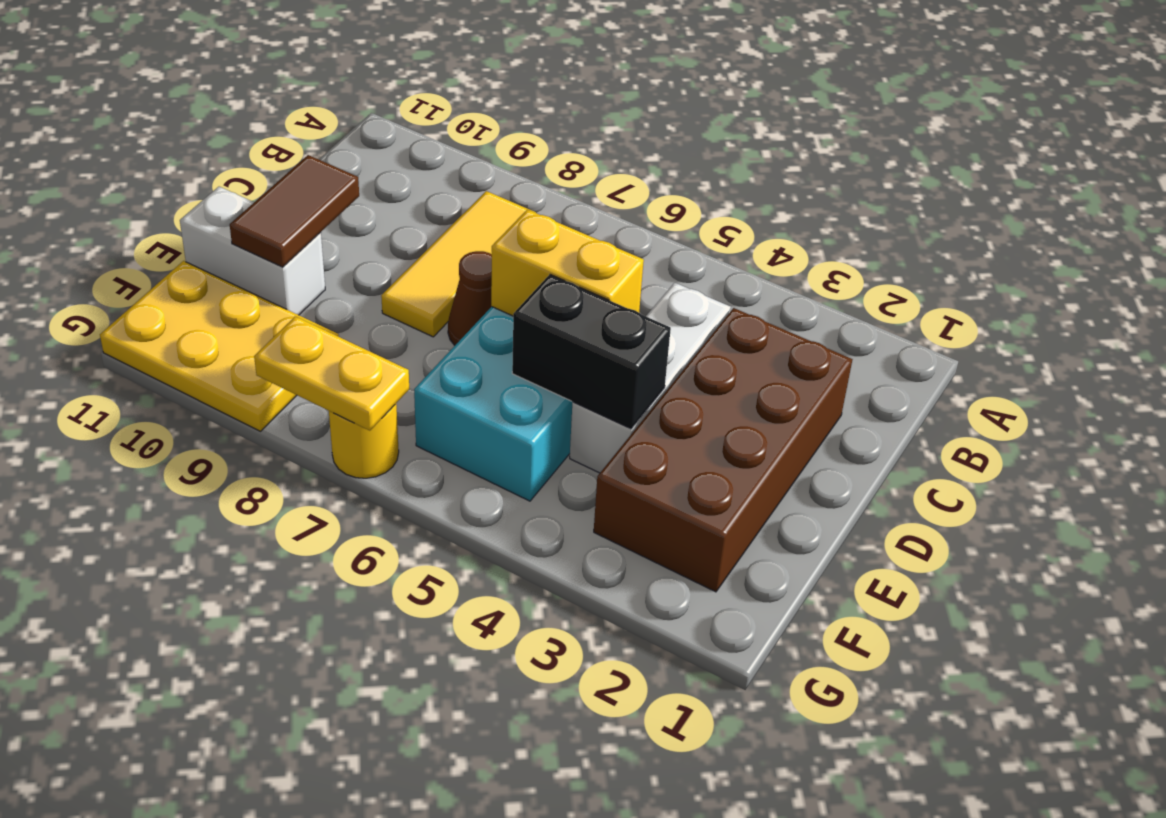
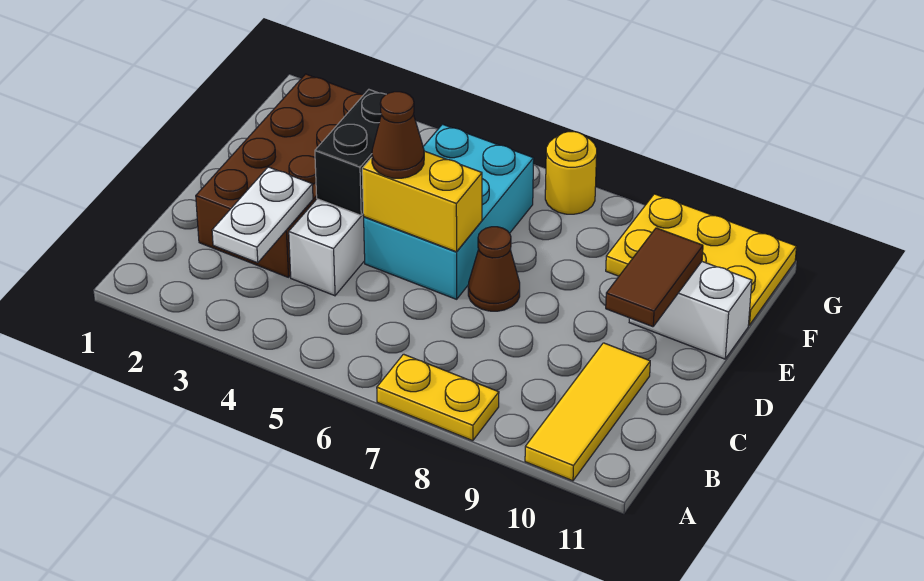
none -> white 1x2 plate [212,167,313,263]
yellow 1x3 tile [381,191,536,337] -> yellow 1x3 tile moved to [525,343,650,481]
none -> brown 1x1 cone [372,92,424,178]
black 1x2 brick [512,274,671,429] -> black 1x2 brick turned to [315,90,386,215]
yellow 1x2 plate [254,316,409,431] -> yellow 1x2 plate moved to [377,354,499,441]

